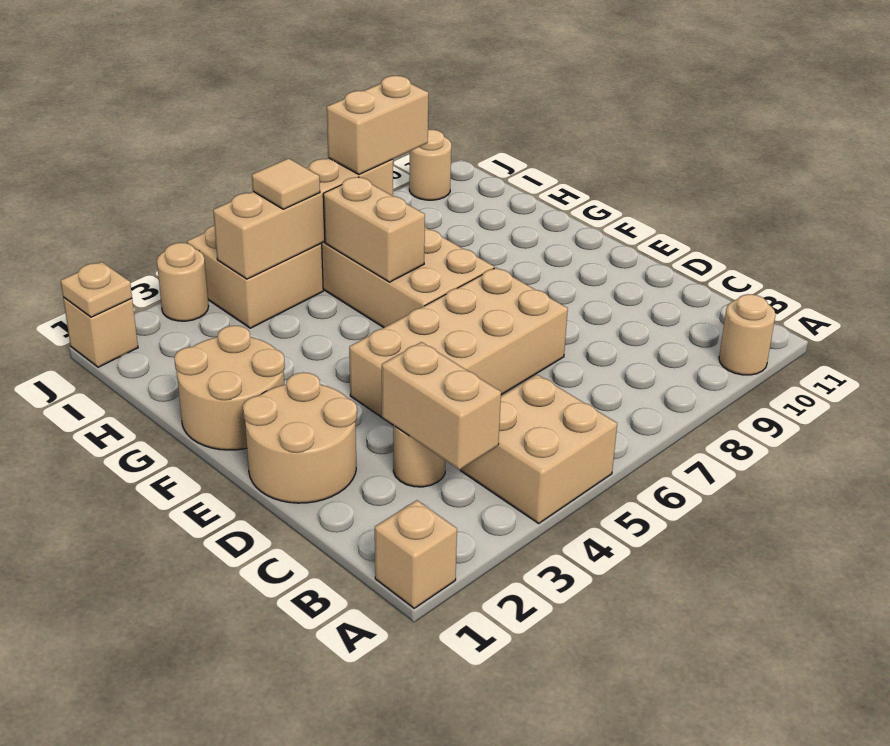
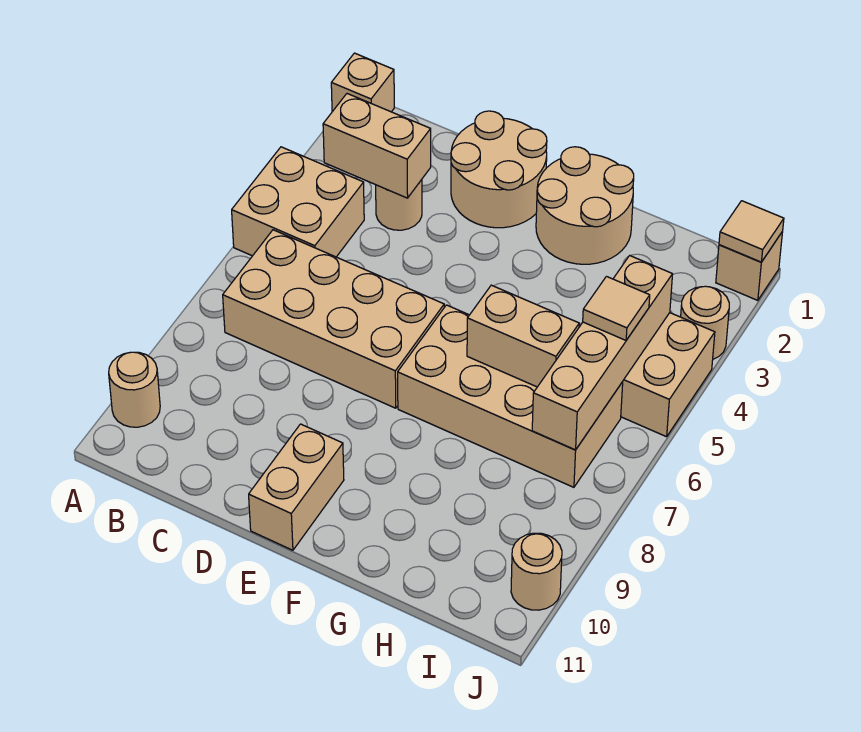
tan 2x4 brick [349,268,568,417] -> tan 2x4 brick turned to [223,230,444,408]
tan 1x2 brick [327,76,428,175] -> tan 1x2 brick moved to [249,424,344,550]
tan 1x1 plate [61,262,132,317] -> tan 1x1 tile [719,201,784,262]

